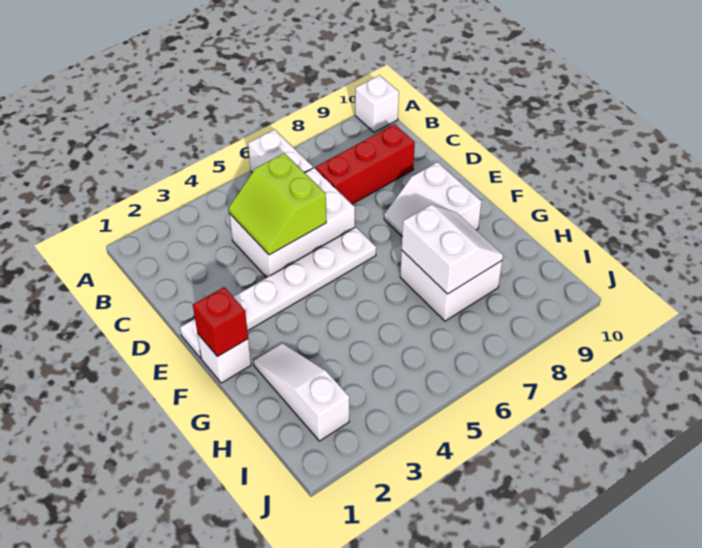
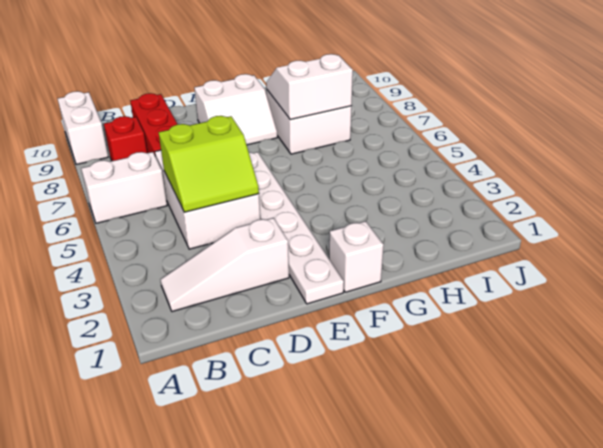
white 1x1 brick [355,75,399,132] -> white 1x2 brick [58,91,108,165]
red 1x1 brick [193,287,248,357] -> red 1x1 brick moved to [104,116,147,161]
white 1x3 slope [253,343,349,441] -> white 1x3 slope moved to [160,218,289,312]

